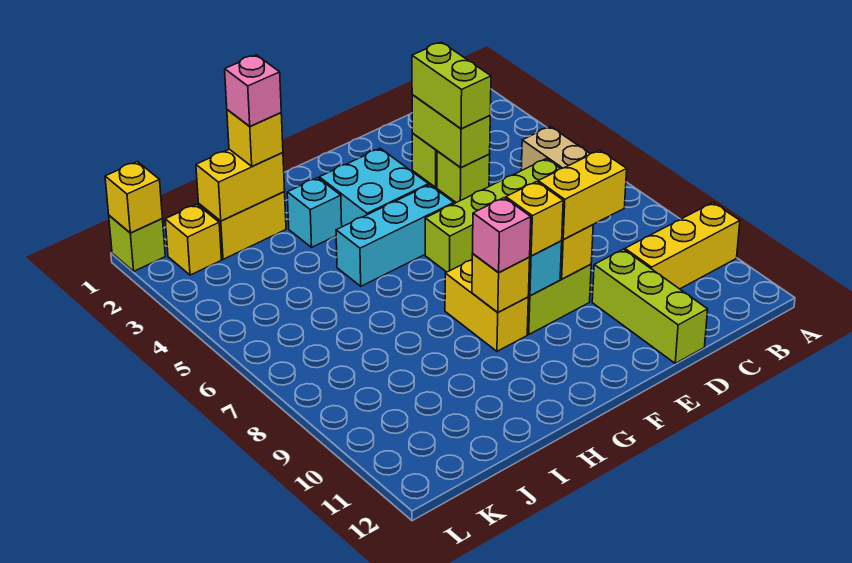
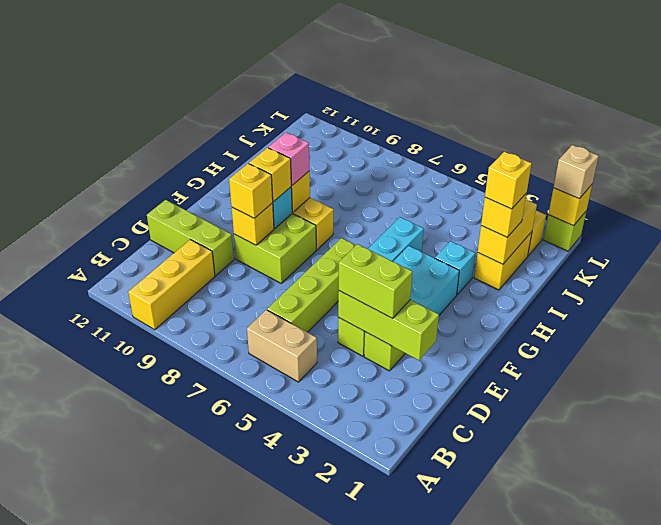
lime 1x2 brick [412,94,490,168] -> lime 1x3 brick [338,291,439,360]
yellow 1x2 brick [538,150,627,240] -> yellow 1x1 brick [229,164,273,218]
pink 1x1 brick [225,55,281,126] -> yellow 1x1 brick [485,152,532,209]
none -> tan 1x1 brick [554,145,599,199]

